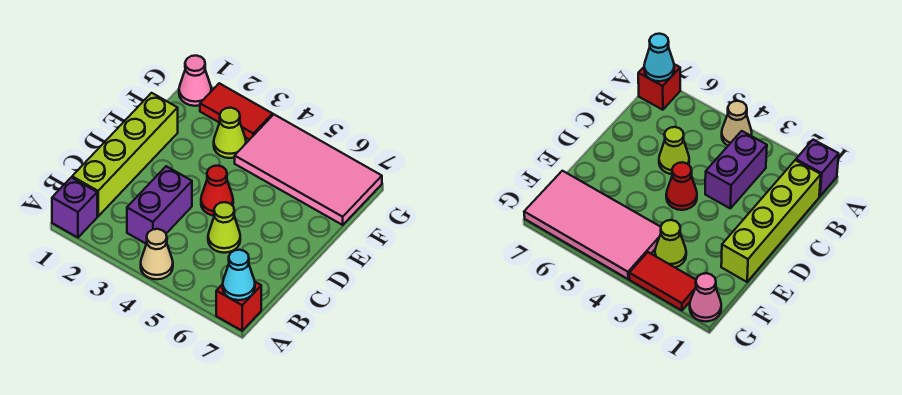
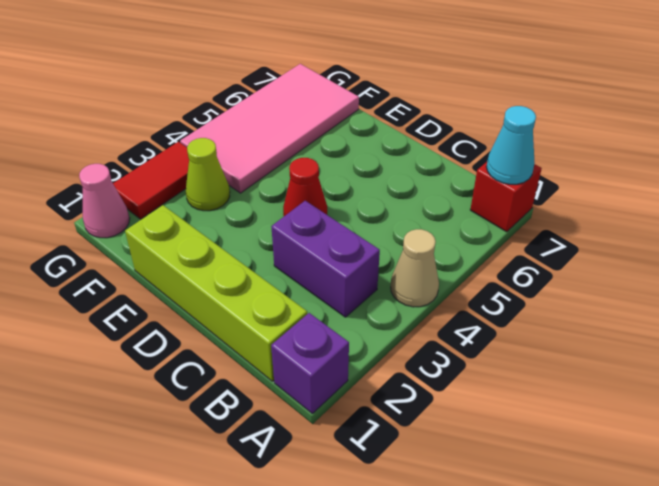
lime 1x1 cone [208,202,240,253] -> none

